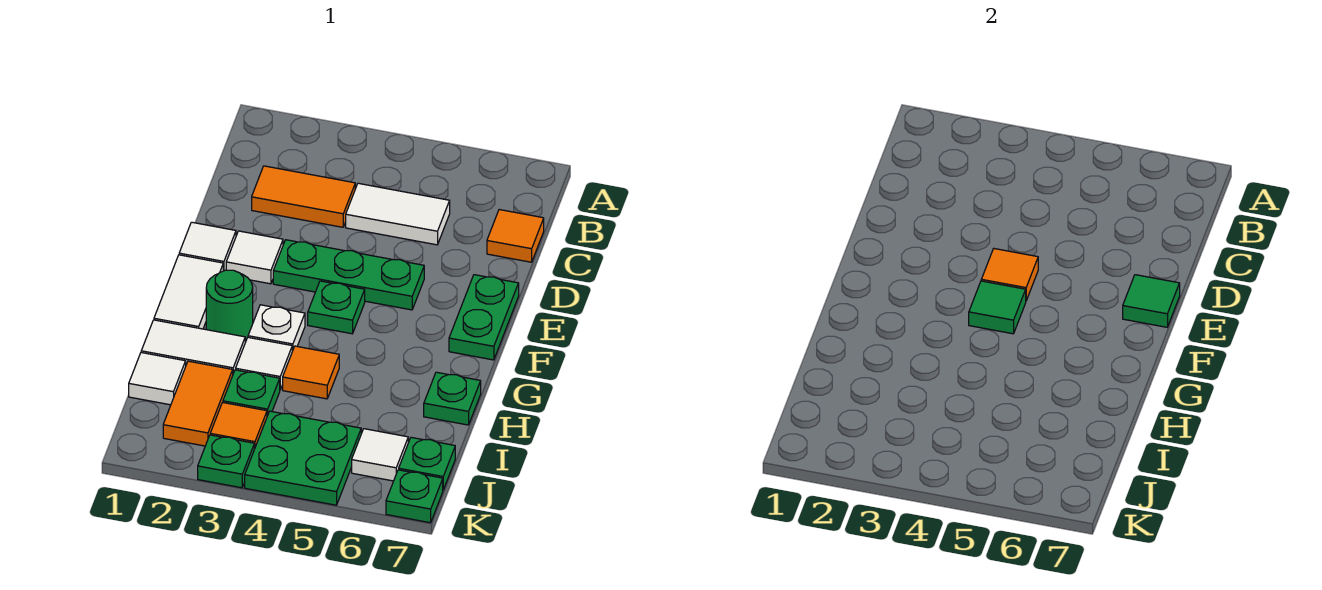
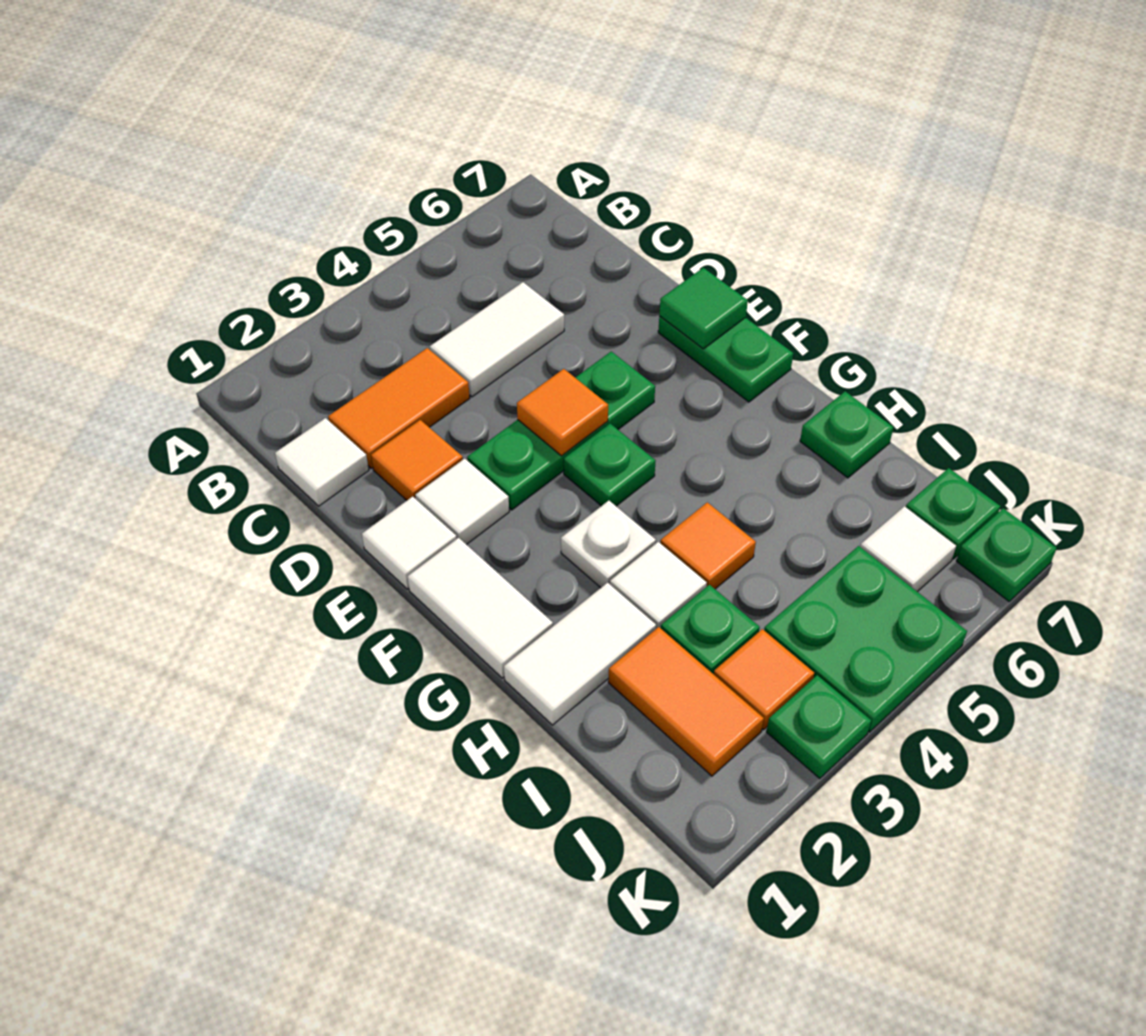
orange 1x1 tile [487,210,544,262] -> orange 1x1 tile moved to [371,420,463,500]
green 1x1 tile [969,281,1026,334] -> none
green 1x1 round brick [206,270,253,341] -> none
white 1x1 tile [129,353,186,405] -> white 1x1 tile moved to [275,418,369,506]

